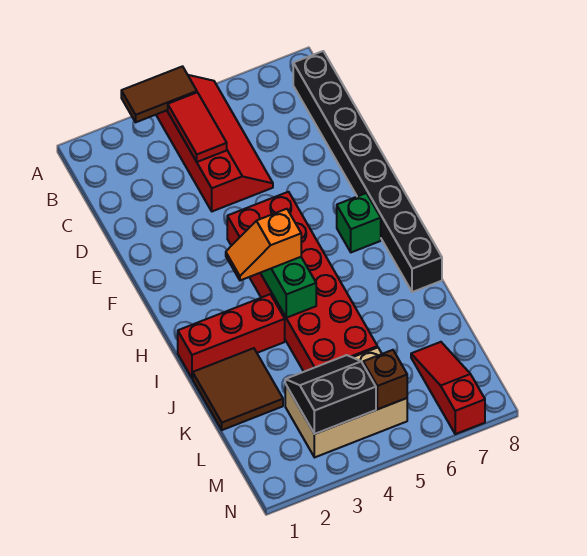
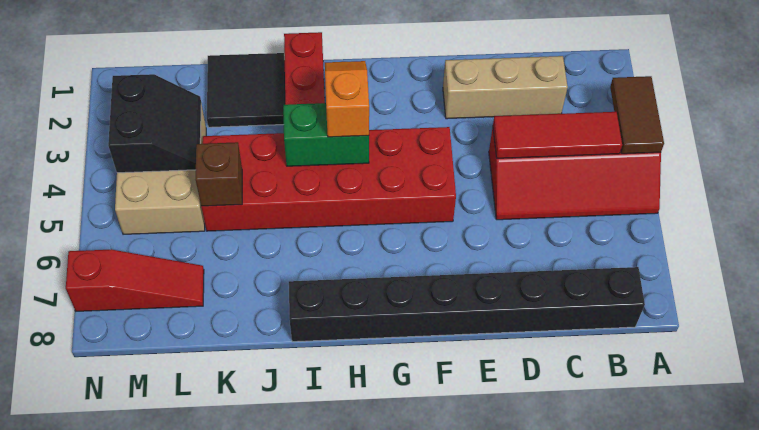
red 1x2 tile [168,92,227,162] -> red 1x3 tile [493,112,622,158]
none -> tan 1x3 brick [443,56,568,119]
green 1x1 brick [337,193,381,252] -> none
brown 2x2 tile [193,348,283,430] -> black 2x2 tile [207,53,285,127]
brown 1x1 brick [363,350,407,409] -> brown 1x1 brick moved to [196,142,242,206]

